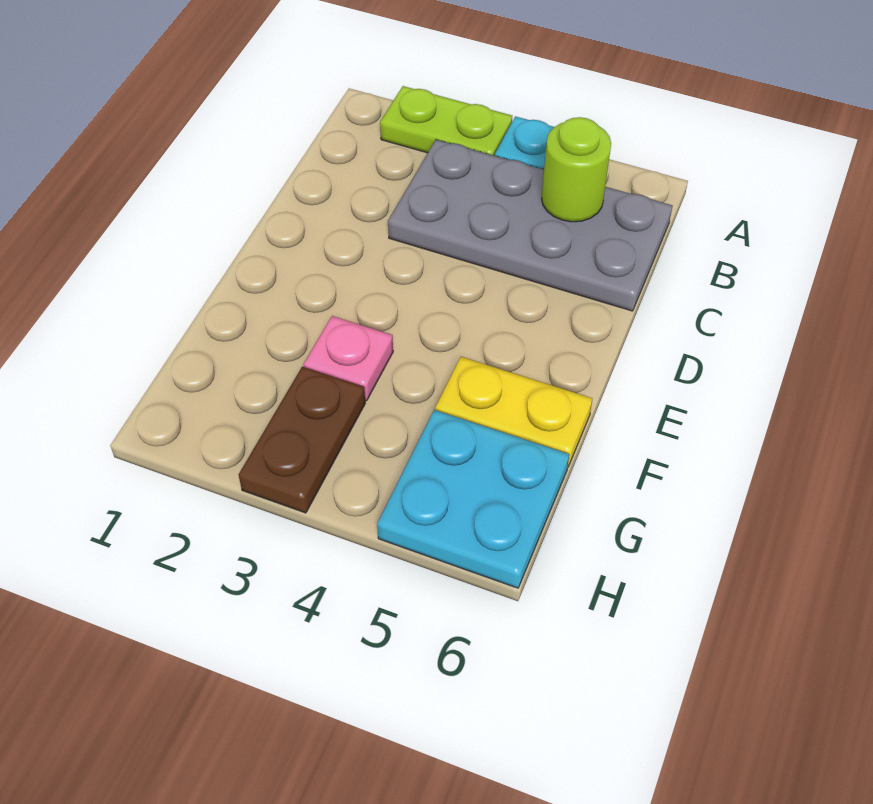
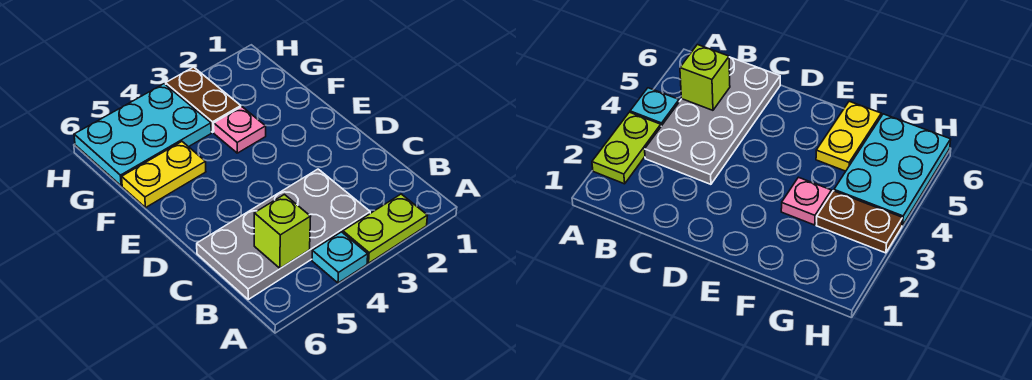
lime 1x1 round brick [542,117,611,222] -> lime 1x1 brick [254,195,311,268]
cyan 2x2 plate [377,410,569,588] -> cyan 2x3 plate [74,84,211,186]

